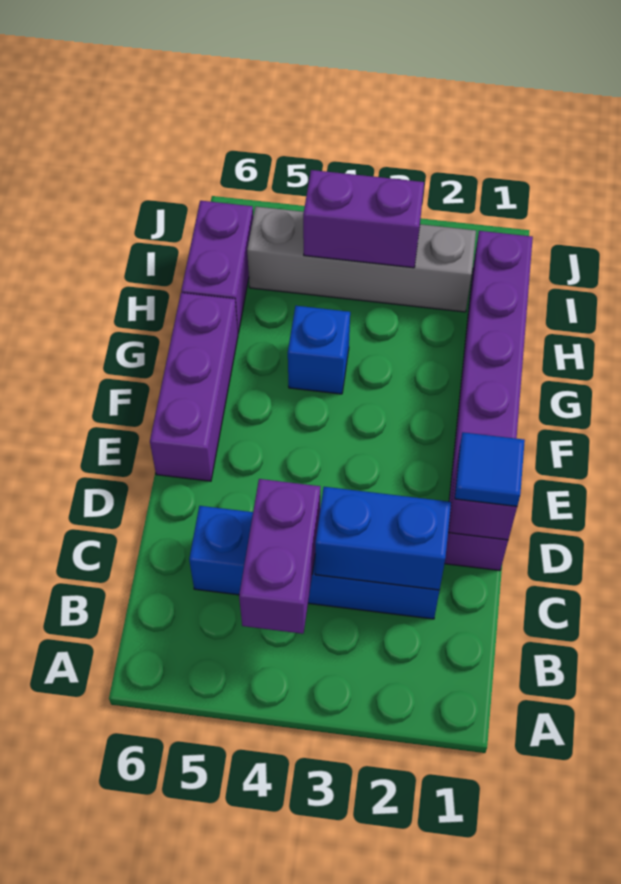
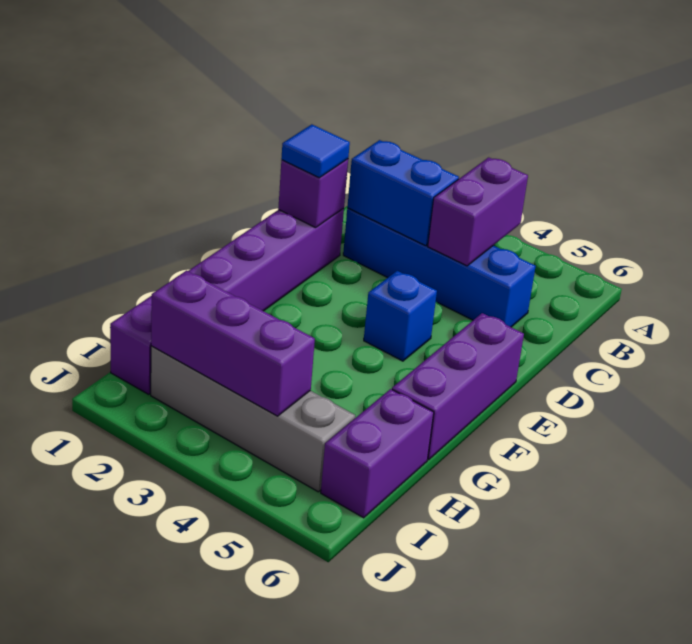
blue 1x1 brick [288,306,350,394] -> blue 1x1 brick moved to [364,271,437,361]
purple 1x2 brick [303,170,424,268] -> purple 1x3 brick [151,271,315,416]

